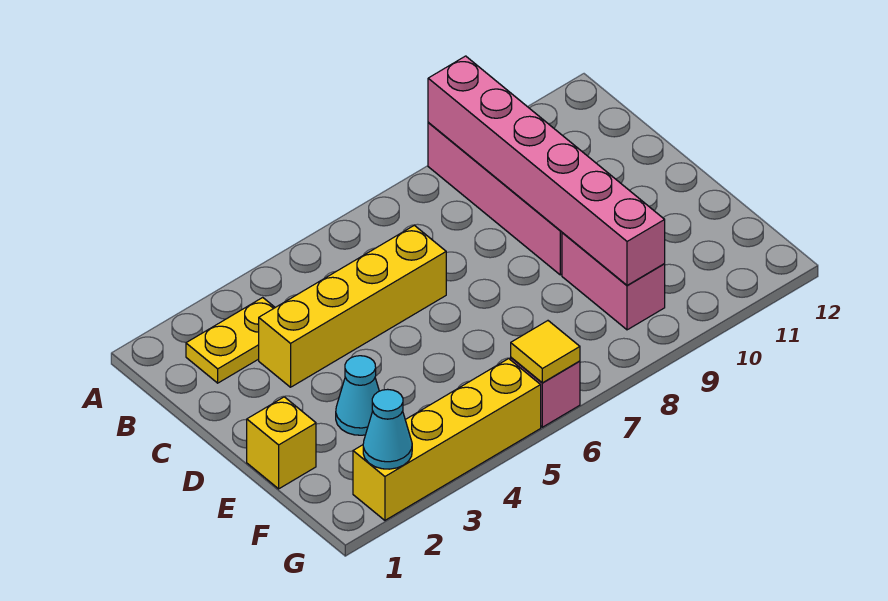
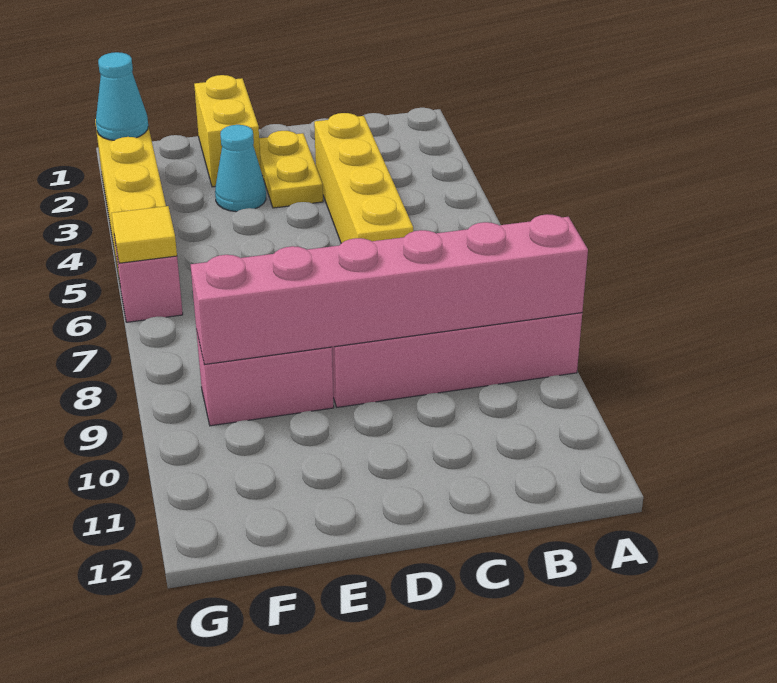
yellow 1x2 plate [186,298,275,383] -> yellow 1x2 plate moved to [259,131,323,208]
yellow 1x1 brick [247,397,316,489] -> yellow 1x2 brick [194,75,261,187]

